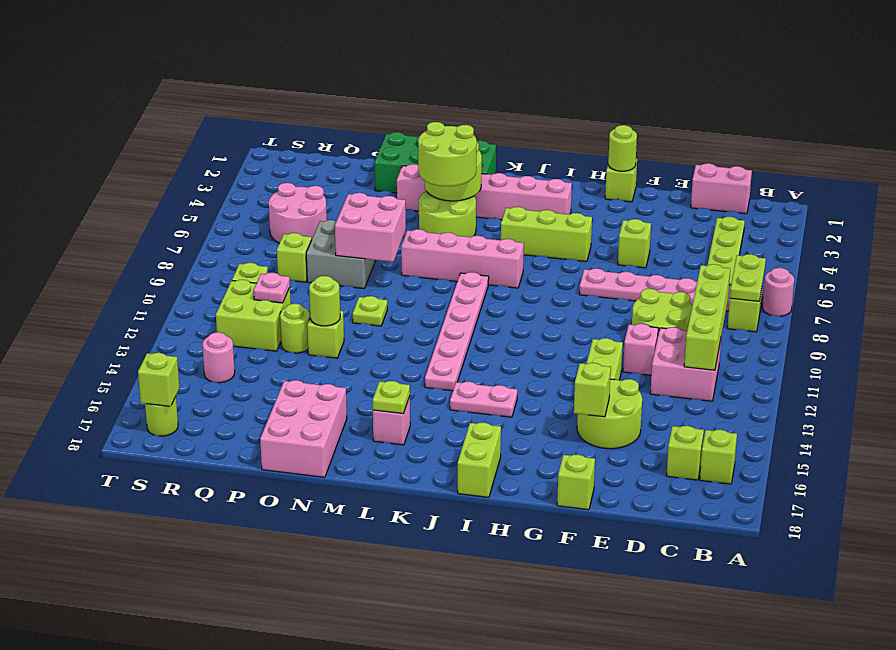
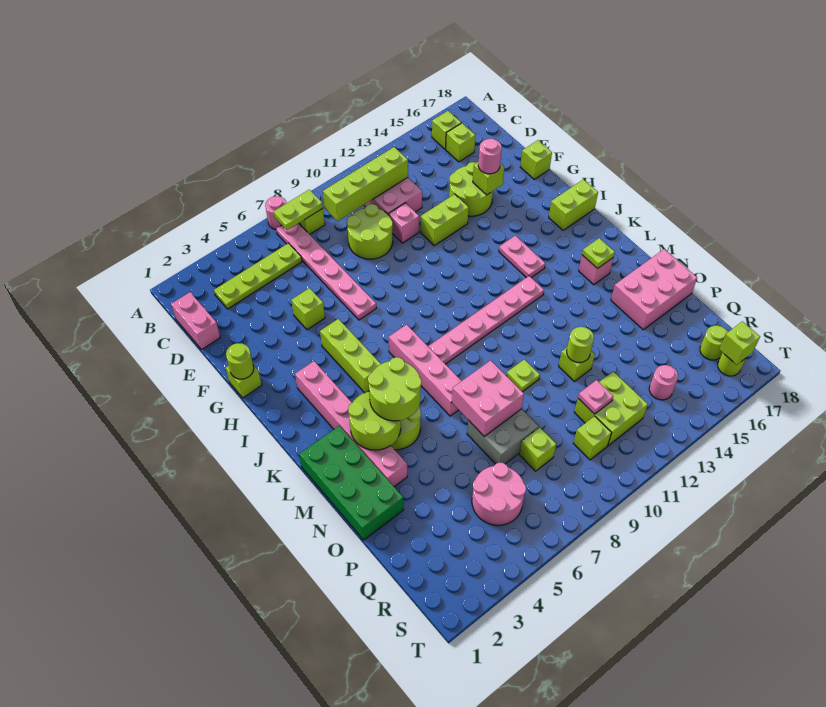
none -> pink 1x1 round brick [478,139,502,174]
lime 1x1 round brick [280,304,310,353] -> lime 1x1 round brick moved to [700,325,728,360]

